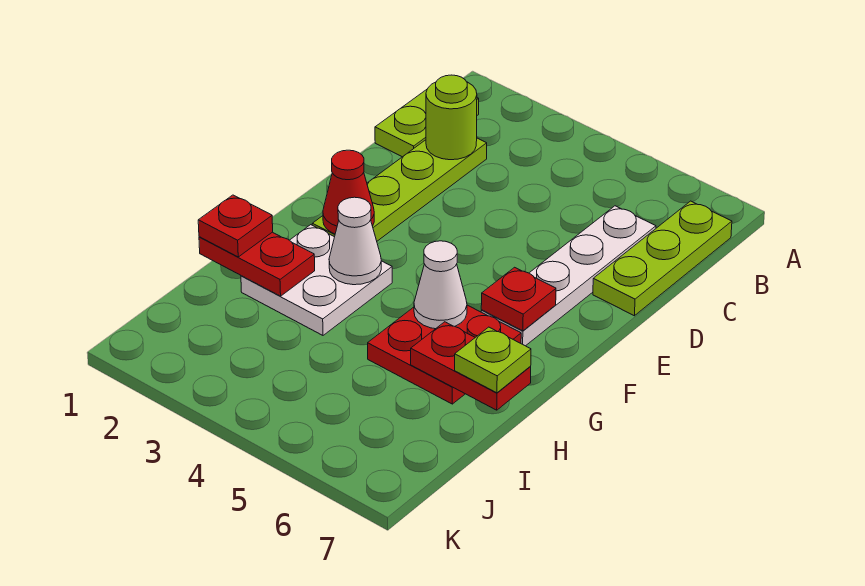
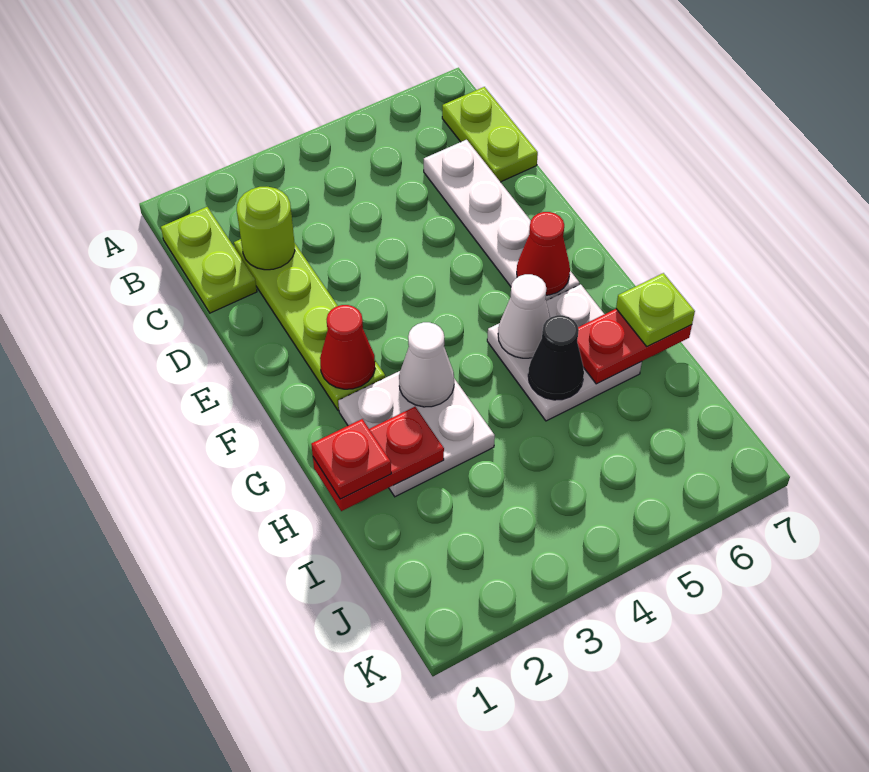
lime 1x3 plate [593,201,732,316] -> lime 1x2 plate [442,87,538,182]
red 1x1 plate [481,267,556,331] -> red 1x1 cone [517,212,570,295]
red 2x2 plate [368,305,521,404] -> white 2x2 plate [487,284,642,421]
none -> black 1x1 cone [528,315,584,400]

